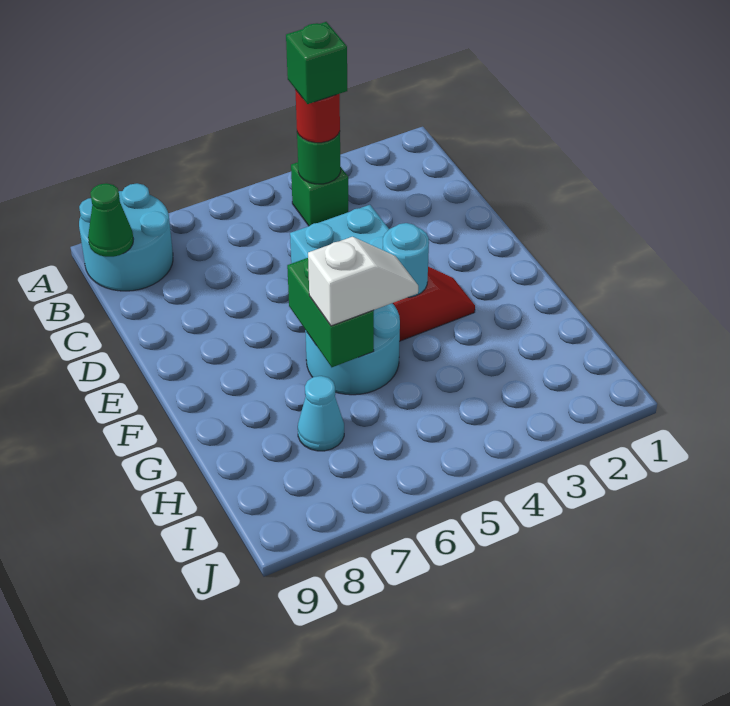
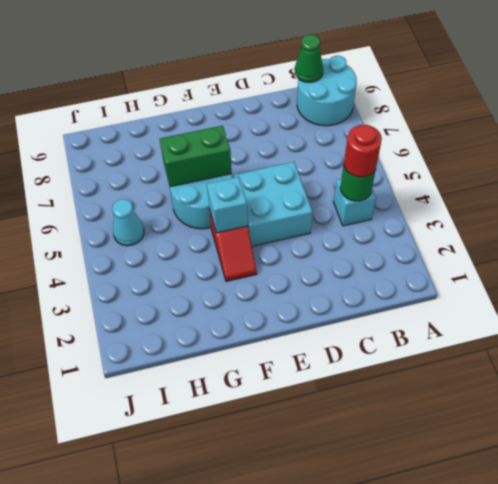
green 1x1 brick [291,162,348,226] -> cyan 1x1 brick [333,179,376,226]
green 1x1 brick [286,22,347,104] -> none
cyan 1x1 round brick [383,223,429,297] -> cyan 1x1 brick [207,177,248,233]
white 1x2 slope [308,237,418,326] -> none
cyan 1x1 cone [298,376,344,451] -> cyan 1x1 cone moved to [112,199,144,246]

